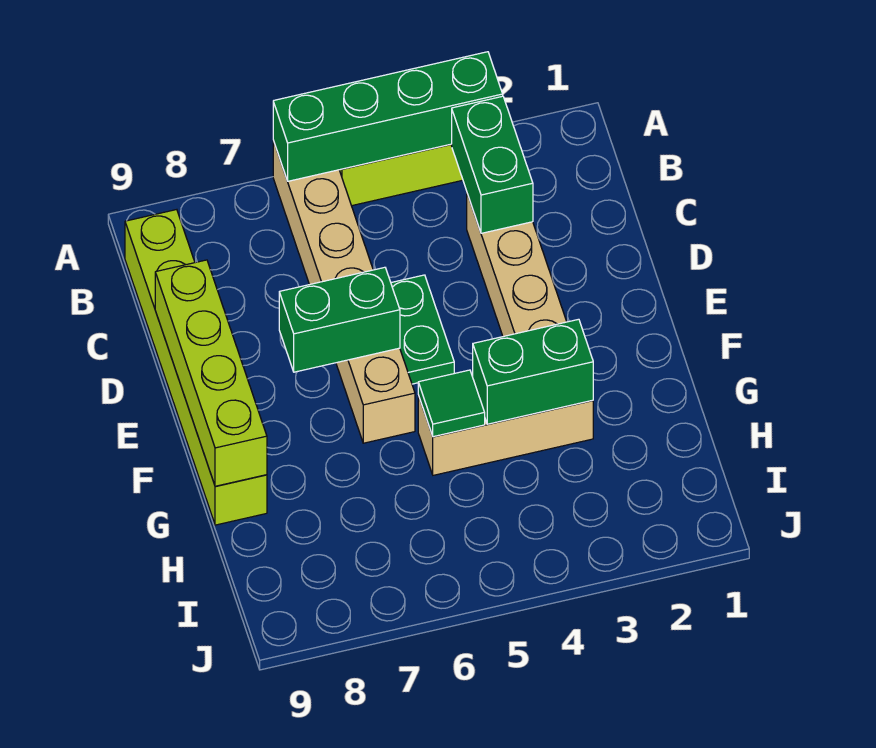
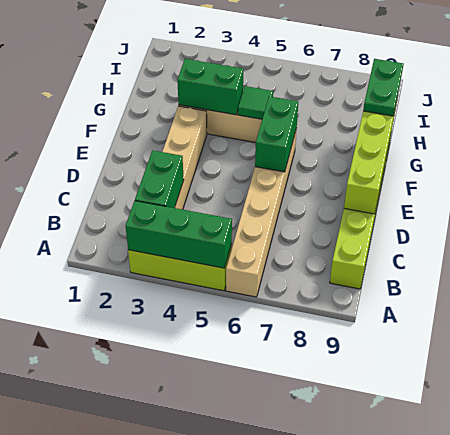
green 1x4 brick [273,52,503,181] -> green 1x3 brick [126,201,232,268]
green 1x2 plate [391,275,454,384] -> green 1x2 plate moved to [363,59,404,116]
green 1x2 brick [279,267,400,372] -> green 1x2 brick turned to [255,96,298,172]

